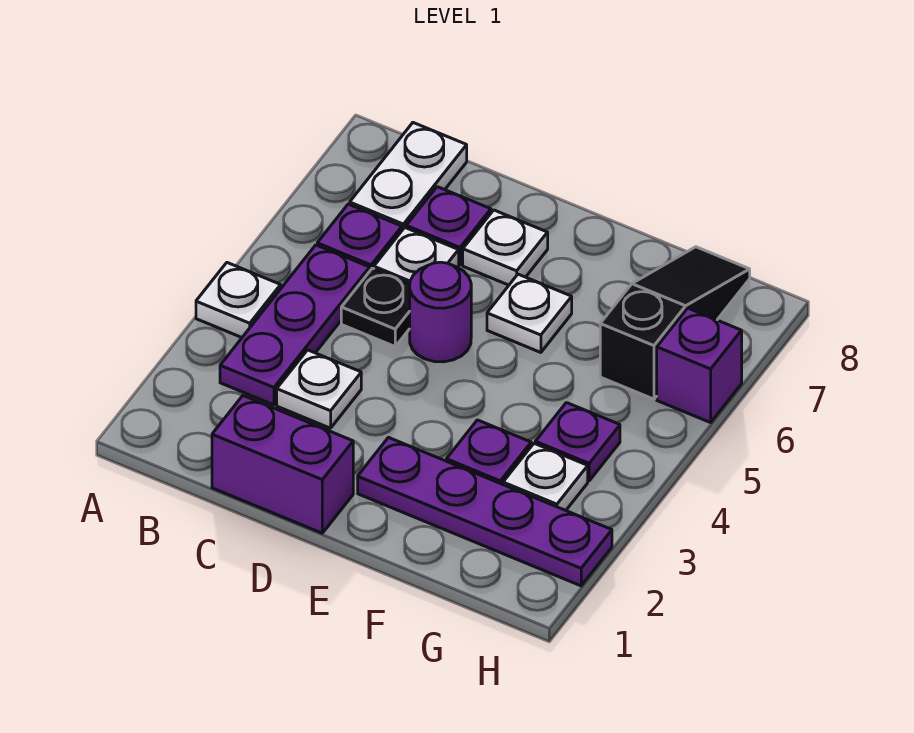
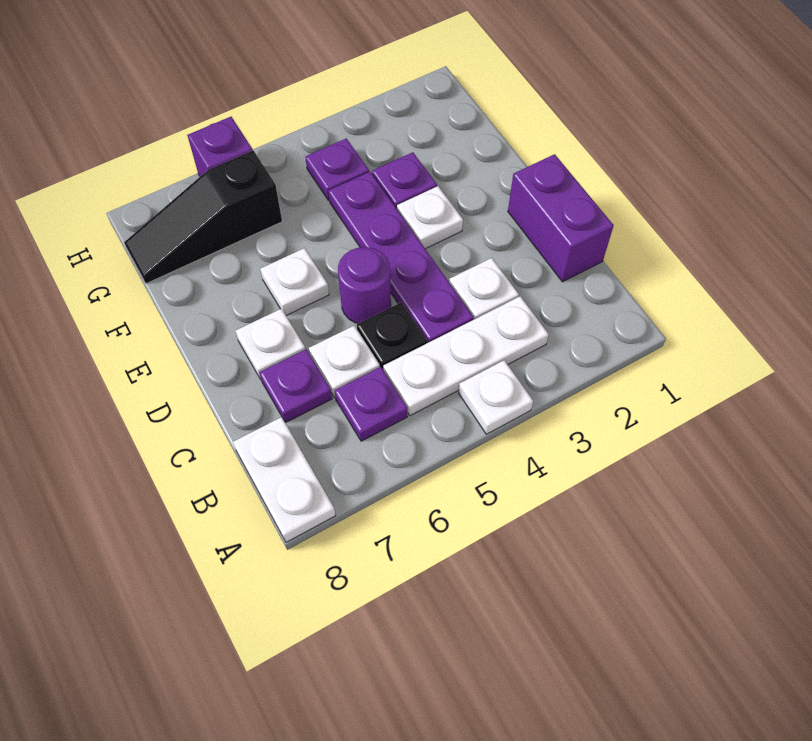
purple 1x3 plate [220,245,370,405] -> white 1x3 plate [383,296,549,416]
white 1x2 plate [350,123,467,230] -> white 1x2 plate turned to [233,417,336,542]
purple 1x4 plate [358,438,612,586] -> purple 1x4 plate moved to [328,172,474,343]
white 1x1 plate [503,443,588,510] -> white 1x1 plate moved to [397,186,463,249]

